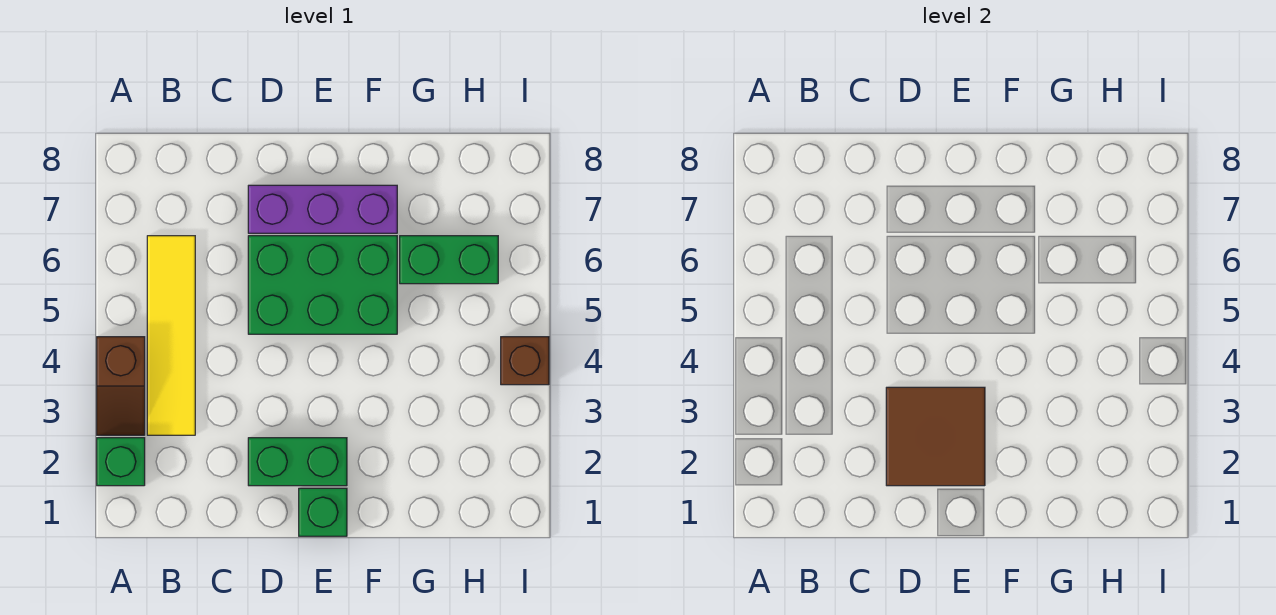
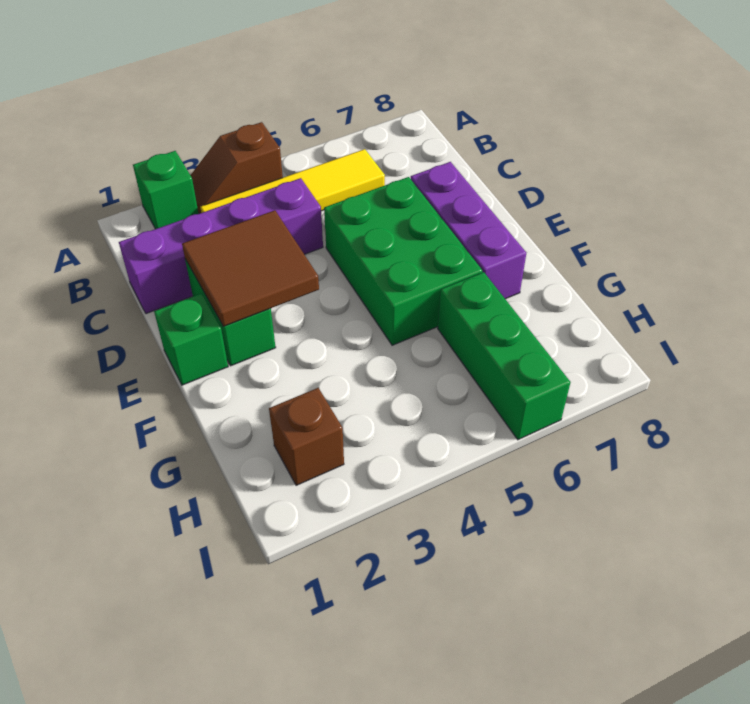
none -> purple 1x4 brick [119,178,323,314]
green 1x2 brick [400,236,498,284] -> green 1x3 brick [438,272,571,440]
brown 1x1 brick [501,337,549,385] -> brown 1x1 brick moved to [269,388,344,485]

